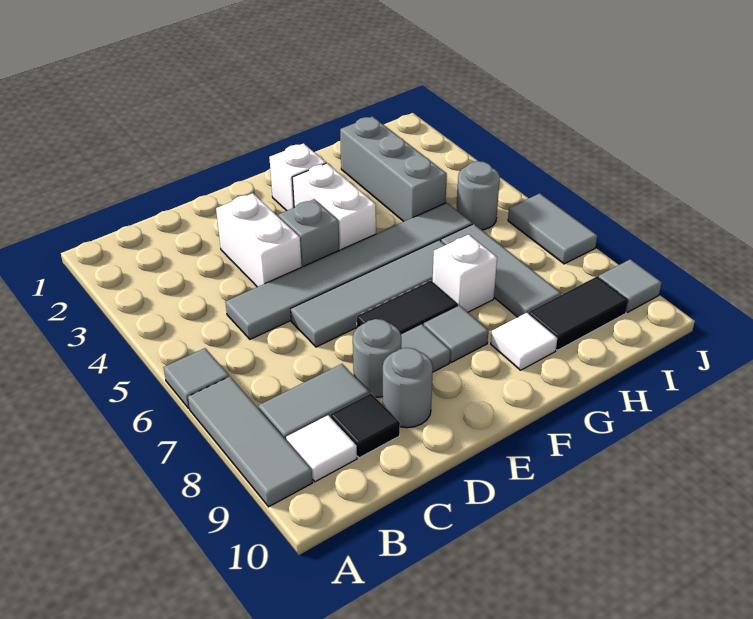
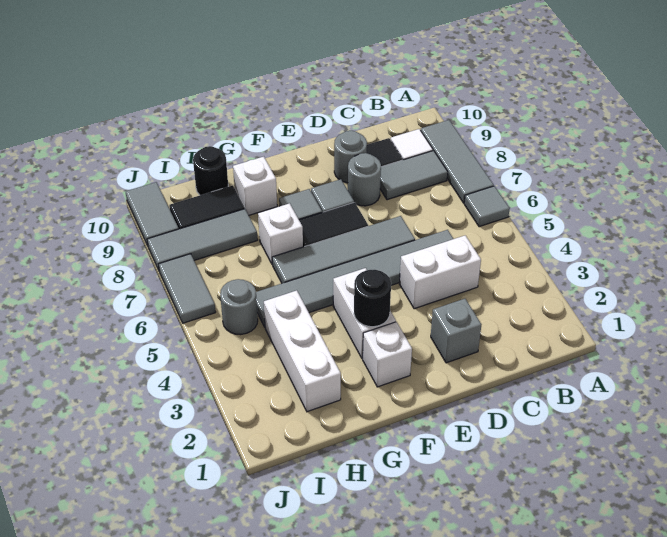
white 1x2 brick [216,193,302,287] -> white 1x2 brick turned to [399,235,481,309]
grey 1x1 brick [278,199,339,267] -> grey 1x1 brick moved to [431,299,481,363]
none -> black 1x1 round brick [354,270,391,327]
white 1x1 tile [491,313,557,370] -> white 1x1 brick [233,157,277,215]
grey 1x3 brick [340,116,447,222] -> white 1x3 brick [264,290,341,412]
grey 1x3 tile [441,224,561,317] -> grey 1x3 tile turned to [147,209,257,270]
none -> black 1x1 round brick [193,146,228,195]
grey 1x1 tile [599,259,662,312] -> grey 1x2 tile [126,182,179,246]

